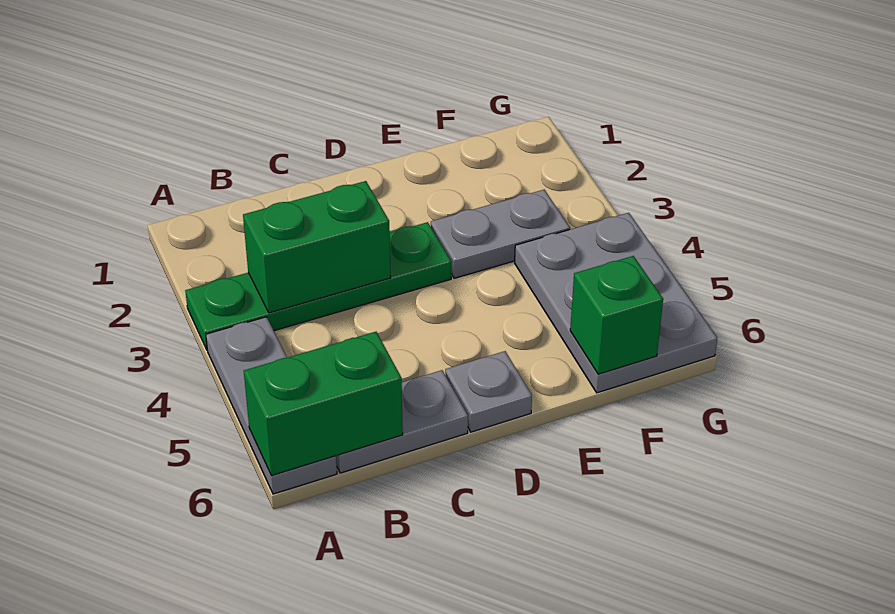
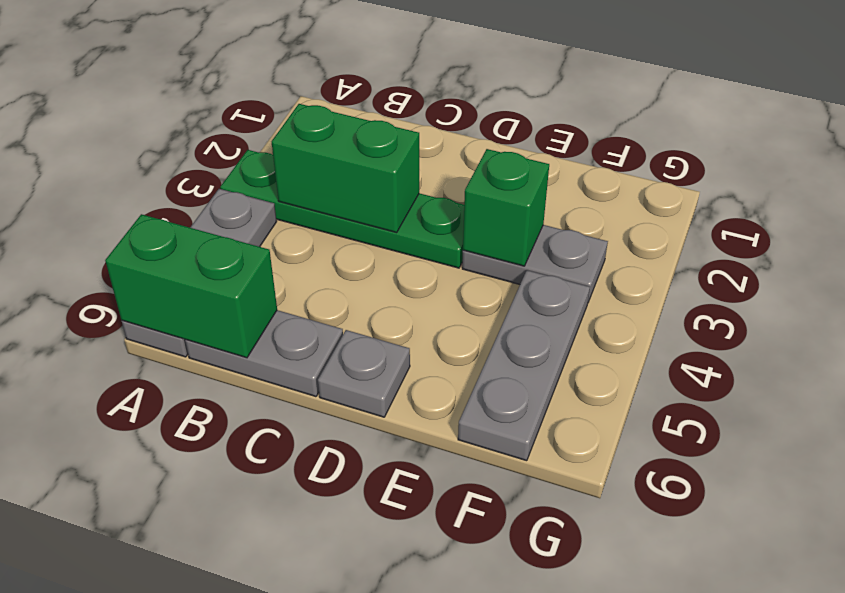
grey 2x3 plate [515,213,717,393] -> grey 1x3 plate [458,270,590,461]
green 1x1 brick [570,256,663,374] -> green 1x1 brick moved to [463,149,549,266]

